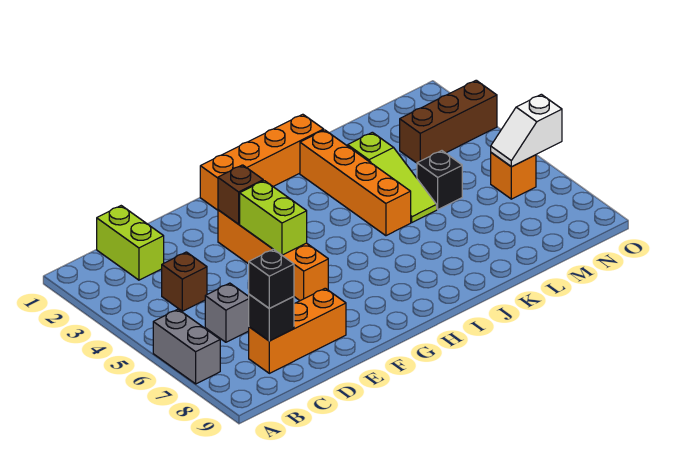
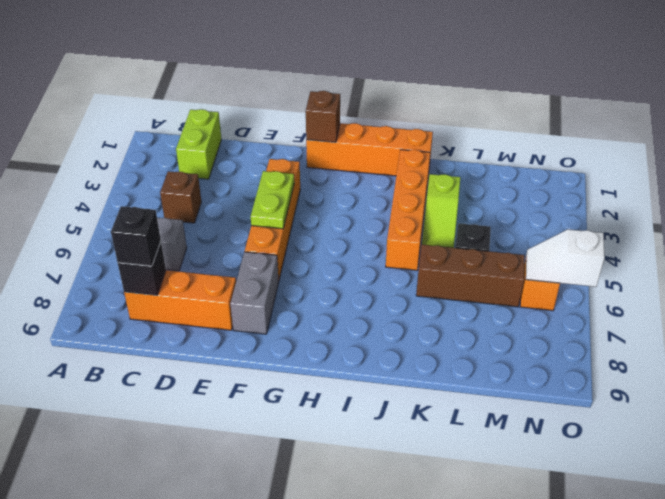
grey 1x2 brick [153,309,220,384] -> grey 1x2 brick moved to [230,252,279,334]
brown 1x1 brick [218,165,263,224] -> brown 1x1 brick moved to [306,91,340,142]
lime 1x2 brick [240,181,307,255] -> lime 1x2 plate [251,171,294,229]
brown 1x3 brick [400,80,497,163] -> brown 1x3 brick moved to [416,245,525,307]

